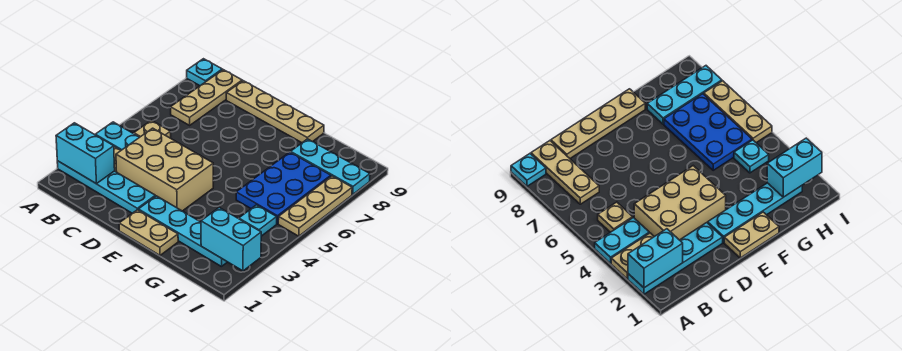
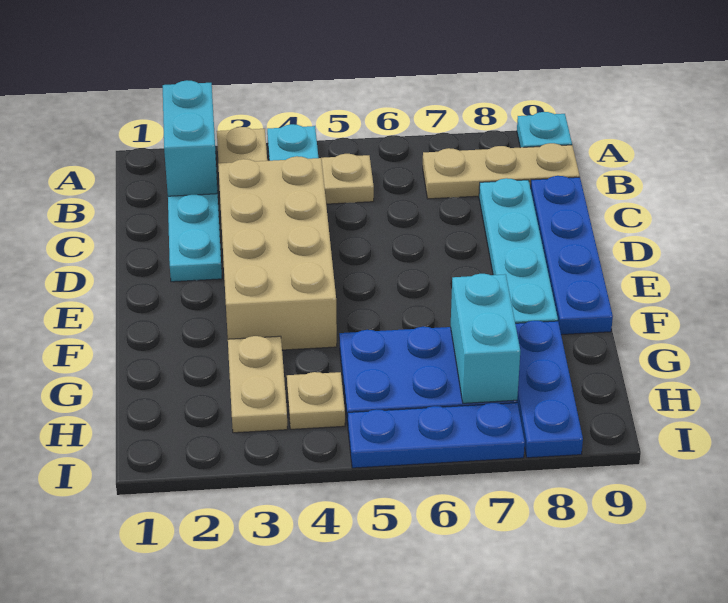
tan 2x3 brick [116,128,213,211] -> tan 2x4 brick [218,156,337,350]
tan 1x4 plate [226,81,324,143] -> blue 1x4 plate [531,176,613,335]
tan 1x2 plate [119,210,178,255] -> tan 1x2 plate moved to [228,336,287,433]
cyan 1x4 plate [138,196,227,267] -> cyan 1x4 plate moved to [479,178,558,323]
cyan 1x3 plate [291,139,370,194] -> blue 1x3 plate [515,321,583,458]
cyan 1x2 brick [201,208,261,271] -> cyan 1x2 brick moved to [451,274,520,403]
cyan 1x1 plate [239,205,277,236] -> tan 1x1 plate [287,372,345,429]
tan 1x3 plate [278,176,352,236] -> blue 1x3 plate [348,403,525,468]

